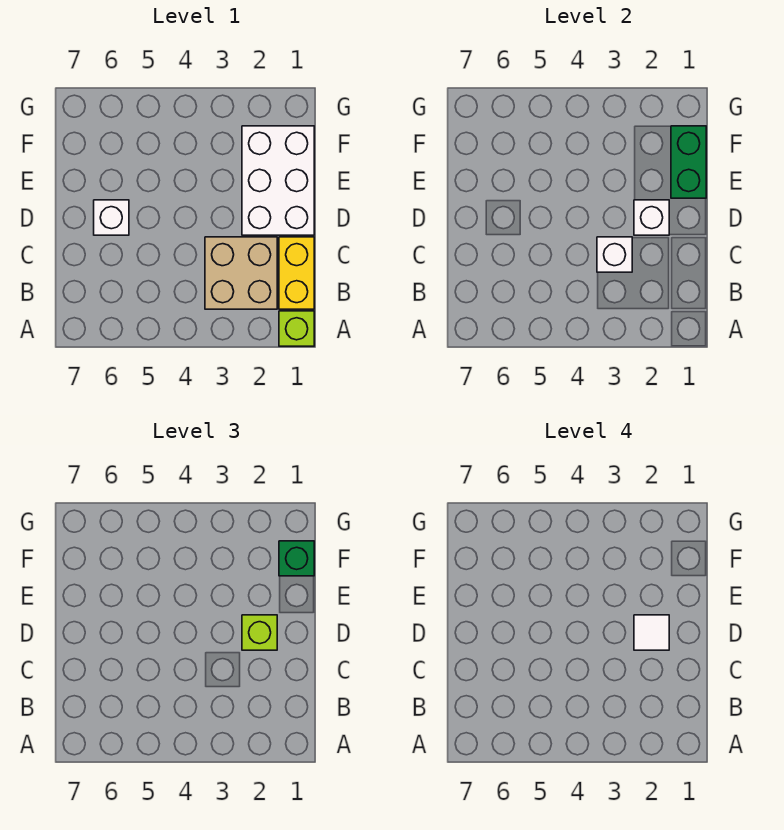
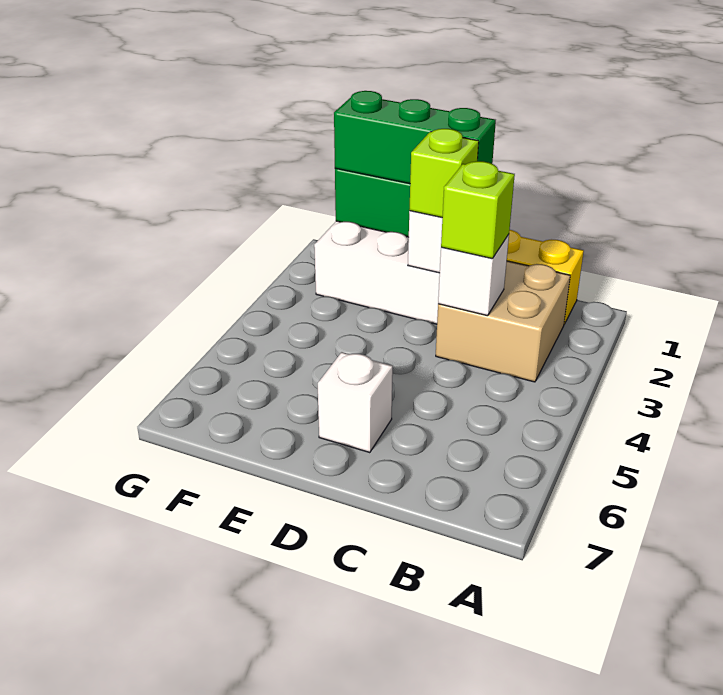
lime 1x1 brick [279,311,314,346] -> lime 1x1 brick moved to [441,161,515,259]
white 1x1 tile [634,615,669,650] -> none
green 1x1 brick [279,541,314,576] -> green 1x3 brick [334,91,496,184]

